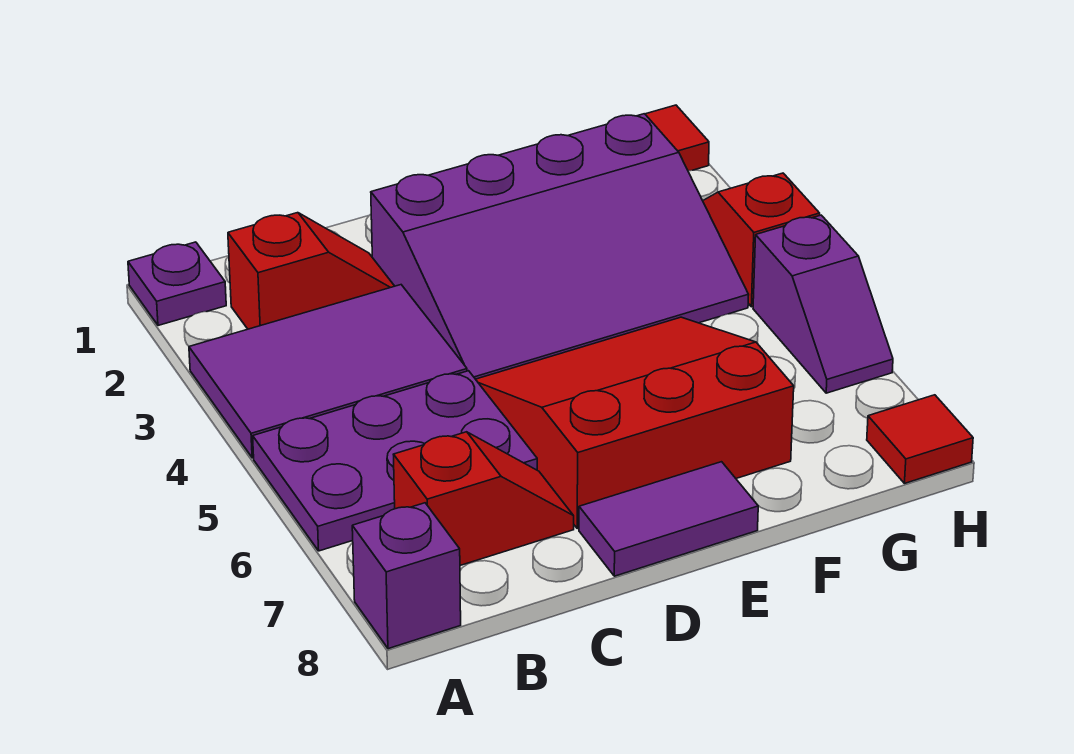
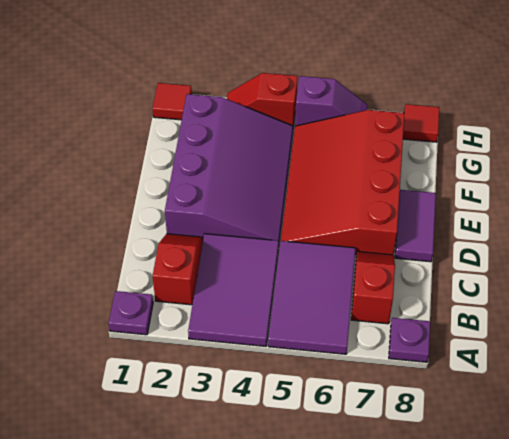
purple 2x3 plate [253,371,537,551] -> purple 2x3 tile [268,241,356,354]
purple 1x1 brick [352,503,461,649] -> purple 1x1 plate [389,318,430,362]
red 3x3 slope [476,317,794,528] -> red 3x4 slope [281,110,405,255]

